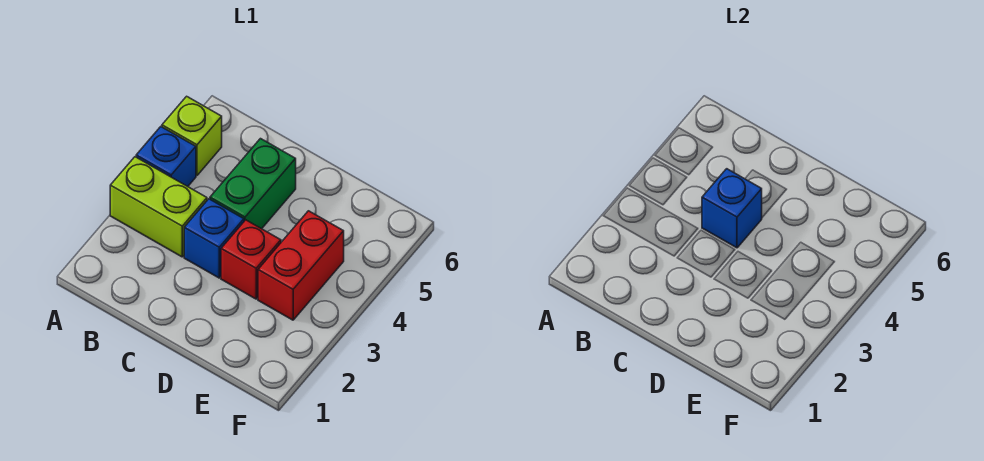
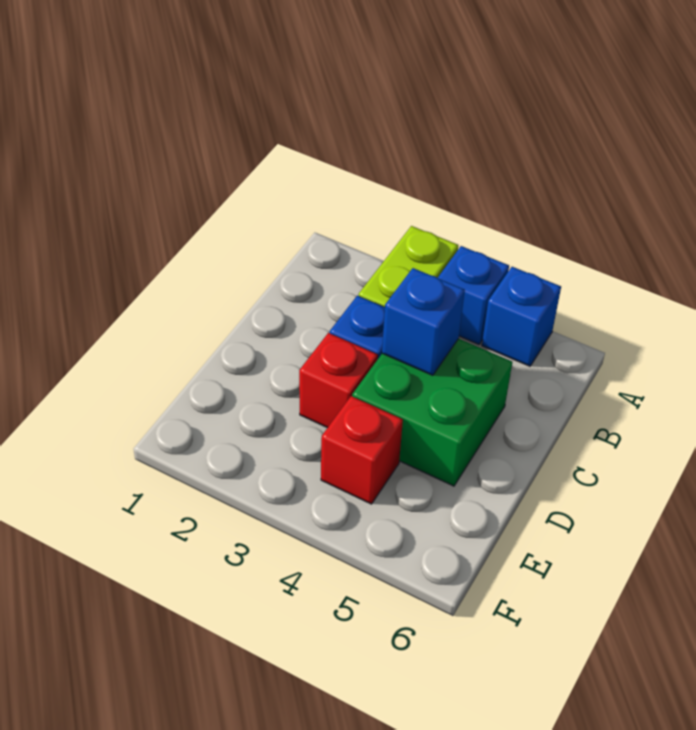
lime 1x1 brick [162,96,222,175] -> blue 1x1 brick [482,267,561,366]
green 1x2 brick [210,139,296,229] -> green 2x2 brick [352,339,512,486]
red 1x2 brick [258,211,344,320] -> red 1x1 brick [321,396,403,504]

